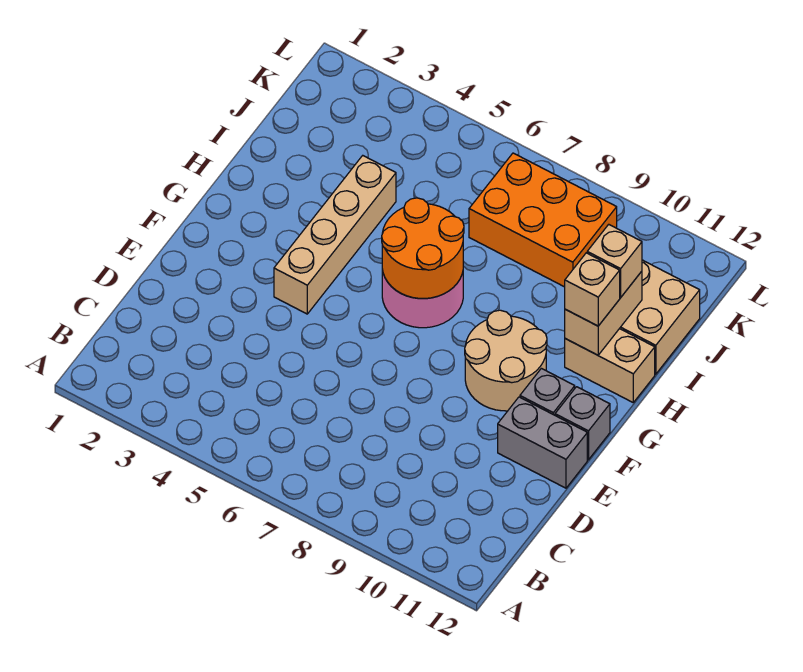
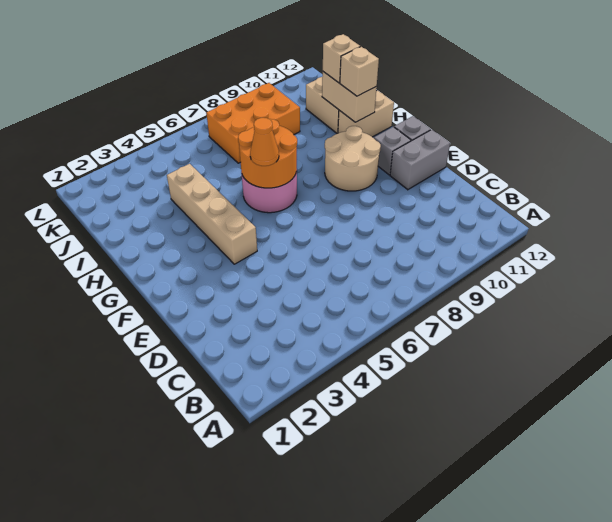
none -> orange 1x1 cone [250,118,279,166]

